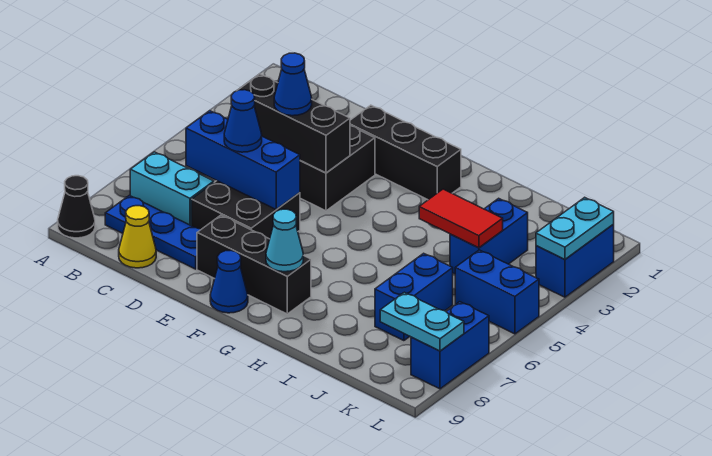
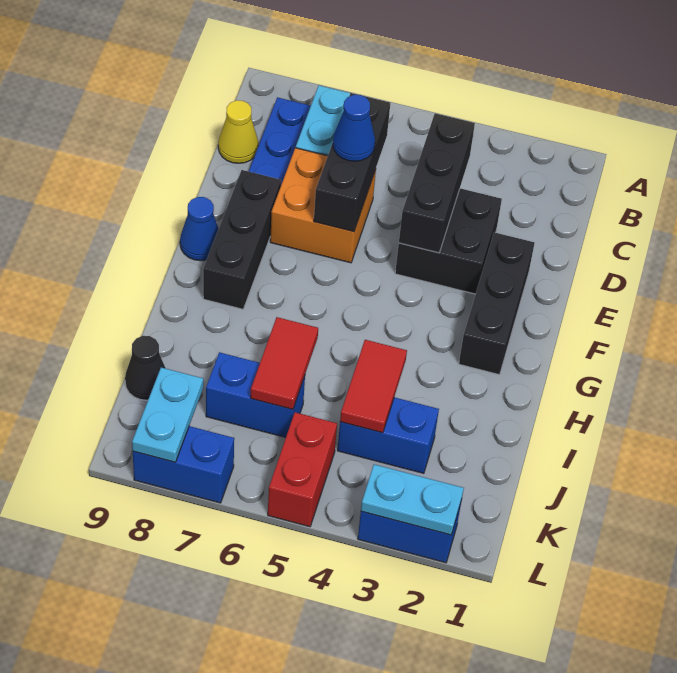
black 1x1 cone [58,176,95,238] -> black 1x1 cone moved to [125,336,165,400]
blue 1x3 brick [186,111,300,209] -> black 1x3 brick [314,93,390,232]
blue 1x1 cone [274,53,312,116] -> none
black 2x2 brick [192,181,300,239] -> orange 2x2 brick [270,148,376,263]
cyan 1x1 cone [266,209,303,272] -> none
none -> red 1x2 tile [251,317,318,409]
blue 1x2 brick [455,250,539,334] -> red 1x2 brick [268,412,337,527]

